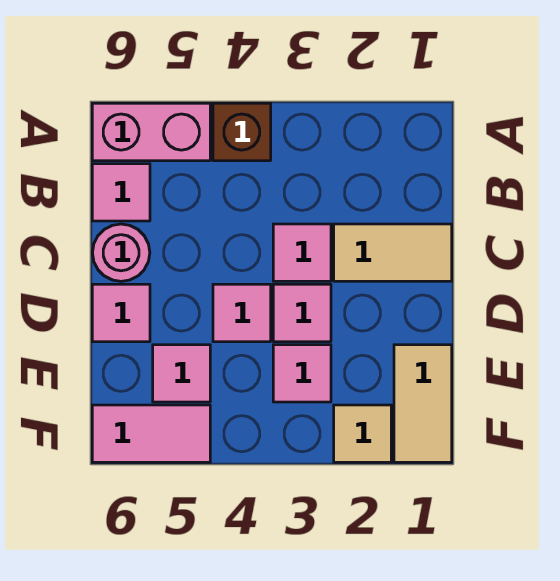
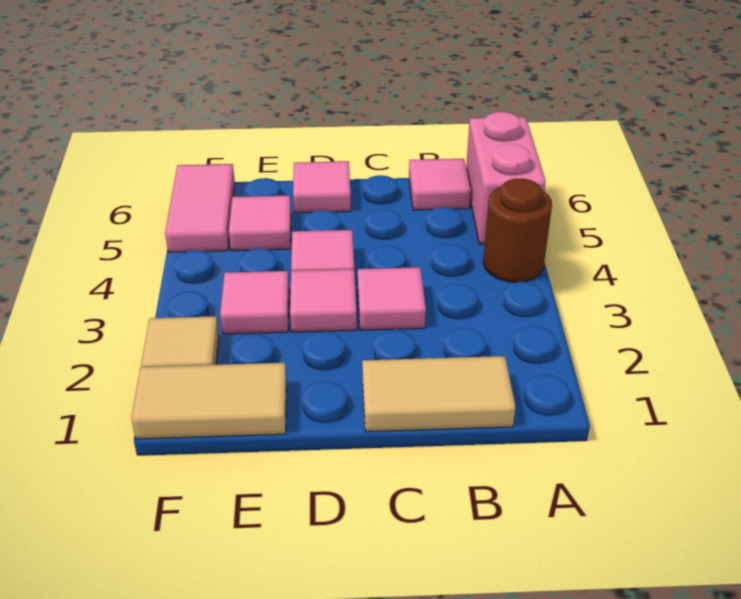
brown 1x1 brick [213,103,271,161] -> brown 1x1 round brick [483,179,552,282]
tan 1x2 tile [334,224,452,281] -> tan 1x2 tile turned to [362,356,516,432]
pink 1x1 round brick [92,224,150,281] -> none

